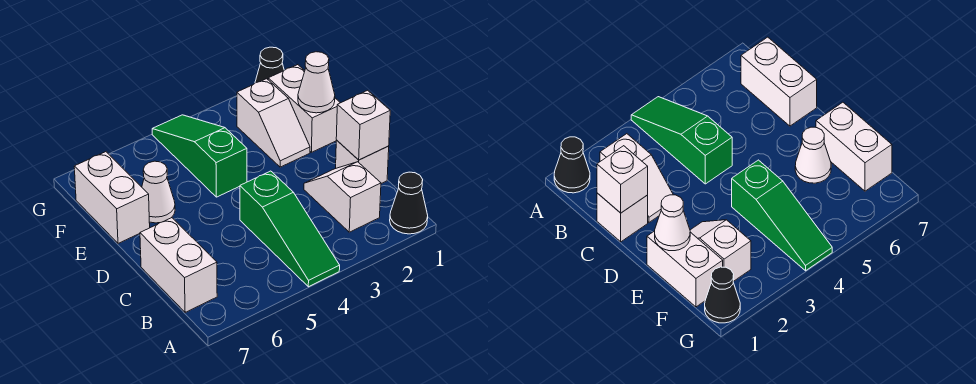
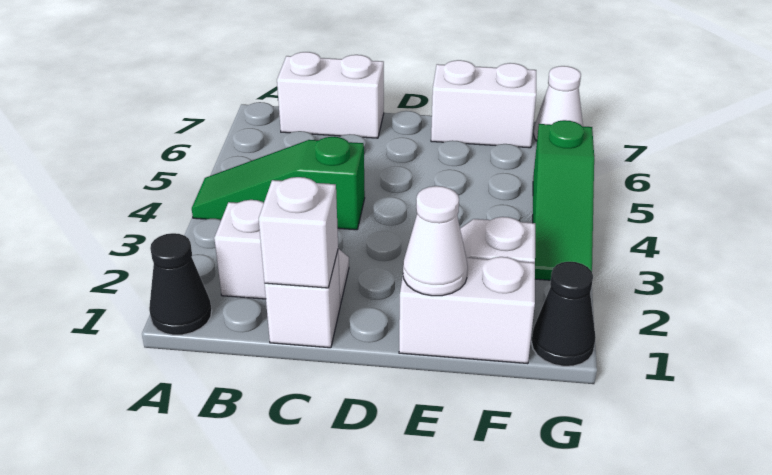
green 1x3 slope [152,115,247,197] -> green 1x3 slope turned to [533,120,594,280]
white 1x1 cone [142,161,175,223] -> white 1x1 cone moved to [534,66,583,141]

